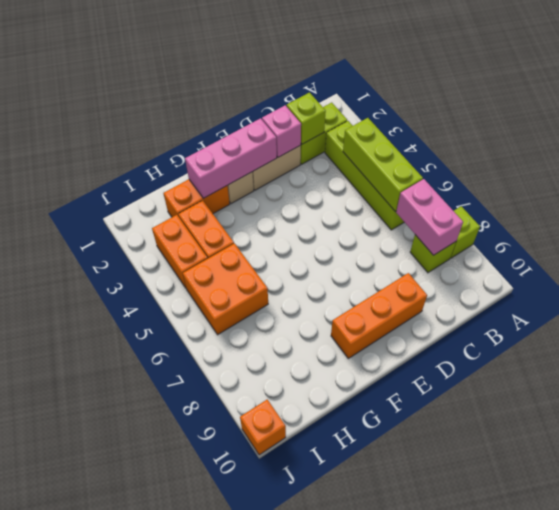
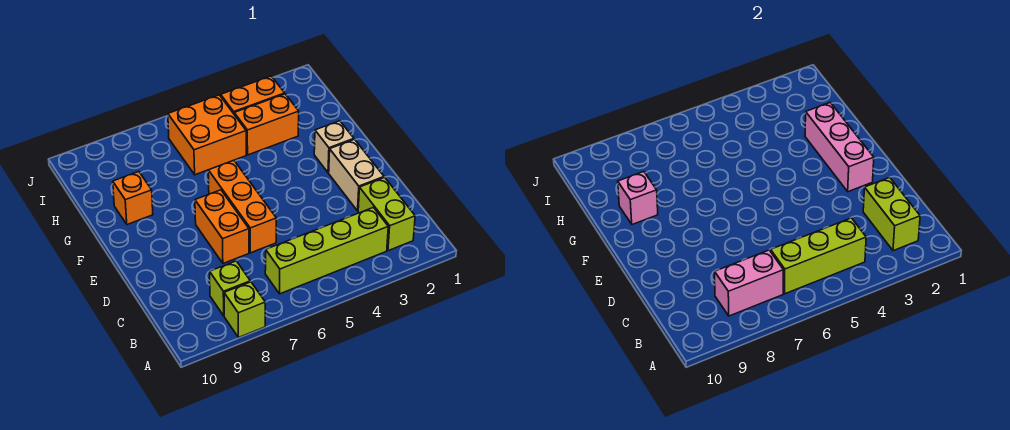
lime 1x1 brick [287,93,326,144] -> lime 1x2 brick [863,177,920,251]
pink 1x1 brick [262,105,301,157] -> pink 1x1 brick moved to [618,172,658,225]
orange 1x3 brick [331,273,427,358] -> orange 1x3 brick moved to [208,160,276,253]
orange 1x2 brick [163,179,230,217] -> orange 1x2 brick moved to [195,190,249,263]
orange 1x1 brick [240,400,286,455] -> orange 1x1 brick moved to [113,172,153,225]

